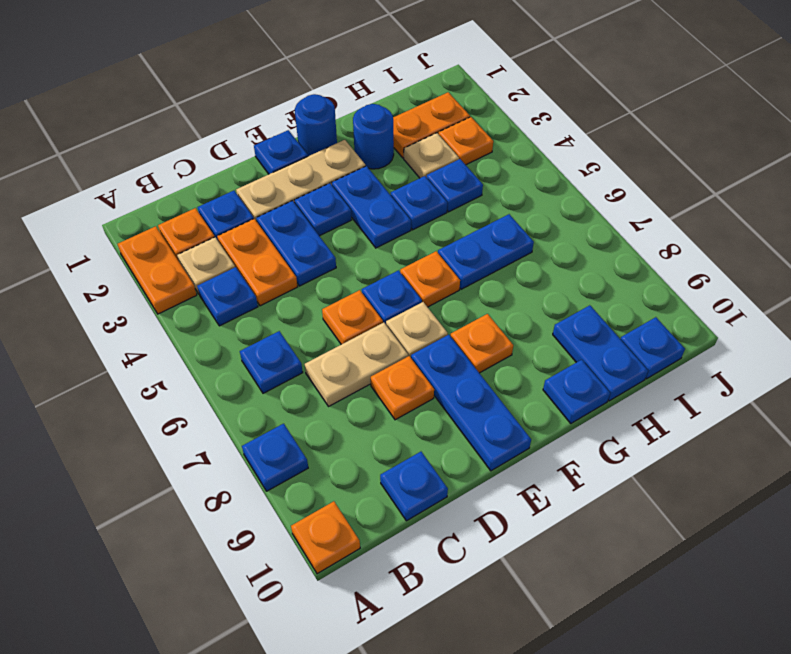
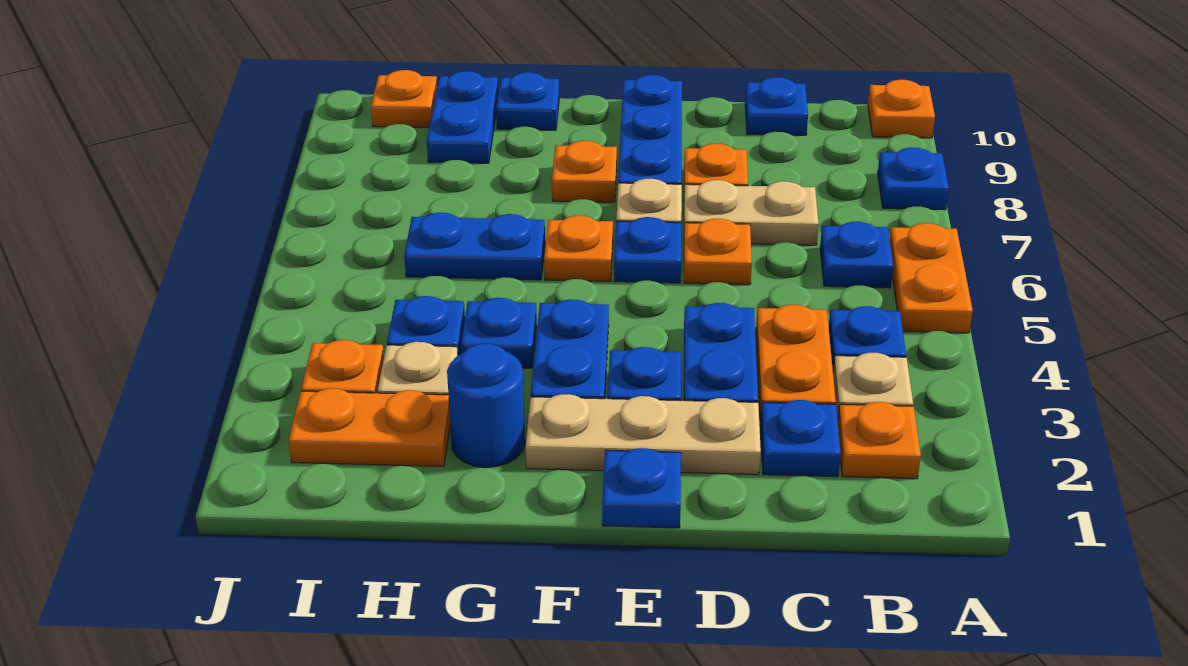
orange 1x2 plate [118,226,197,314] -> orange 1x2 plate moved to [890,223,973,333]
blue 1x1 round brick [295,94,337,156] -> none
blue 1x1 plate [621,317,685,379] -> orange 1x1 plate [371,70,437,128]

